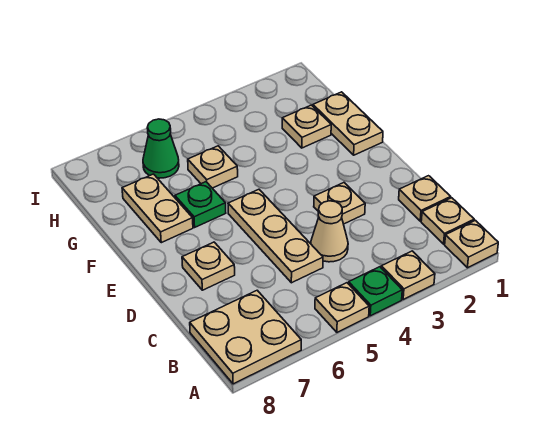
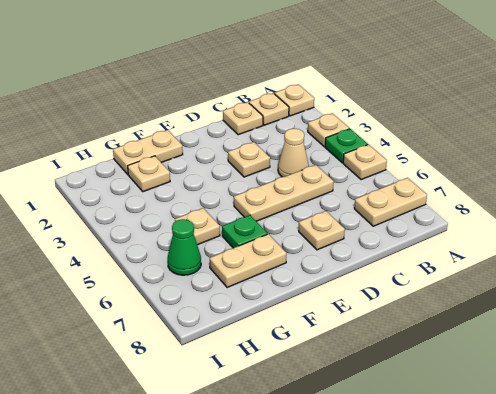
tan 2x2 plate [190,290,301,384] -> tan 1x2 plate [354,178,427,226]

